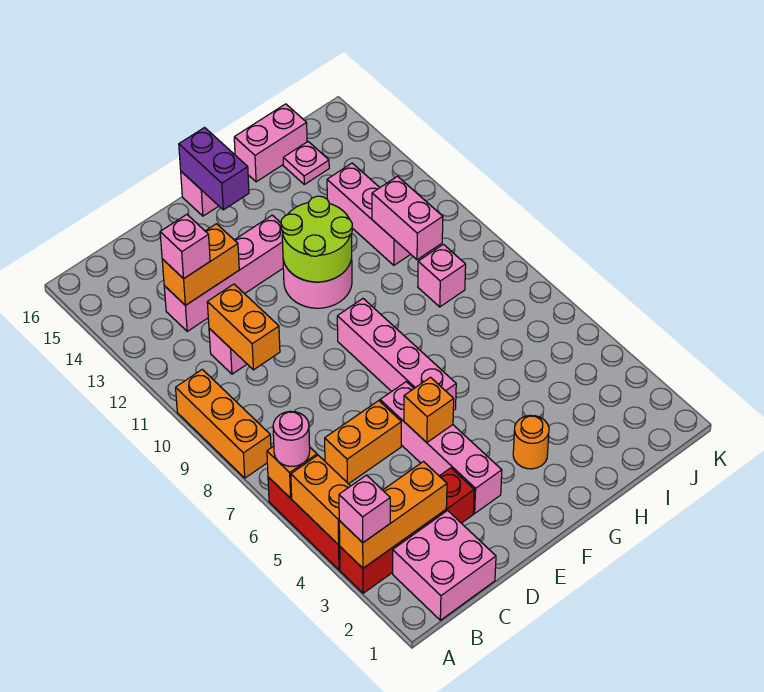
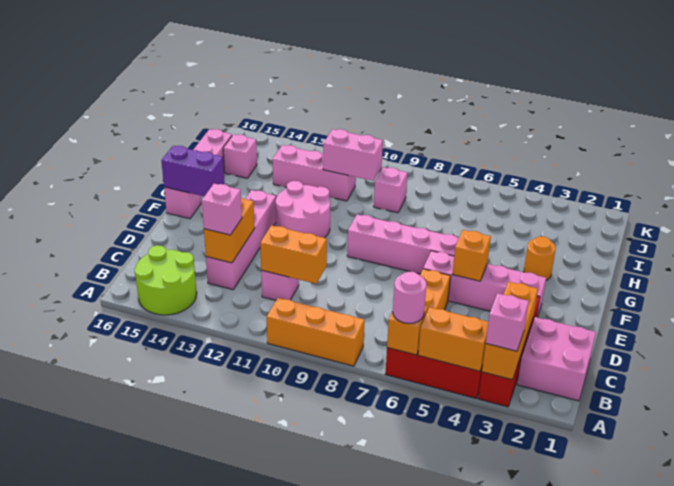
lime 2x2 round brick [281,196,352,282] -> lime 2x2 round brick moved to [135,245,197,315]
pink 1x1 plate [283,142,329,184] -> pink 1x1 brick [223,134,257,178]

